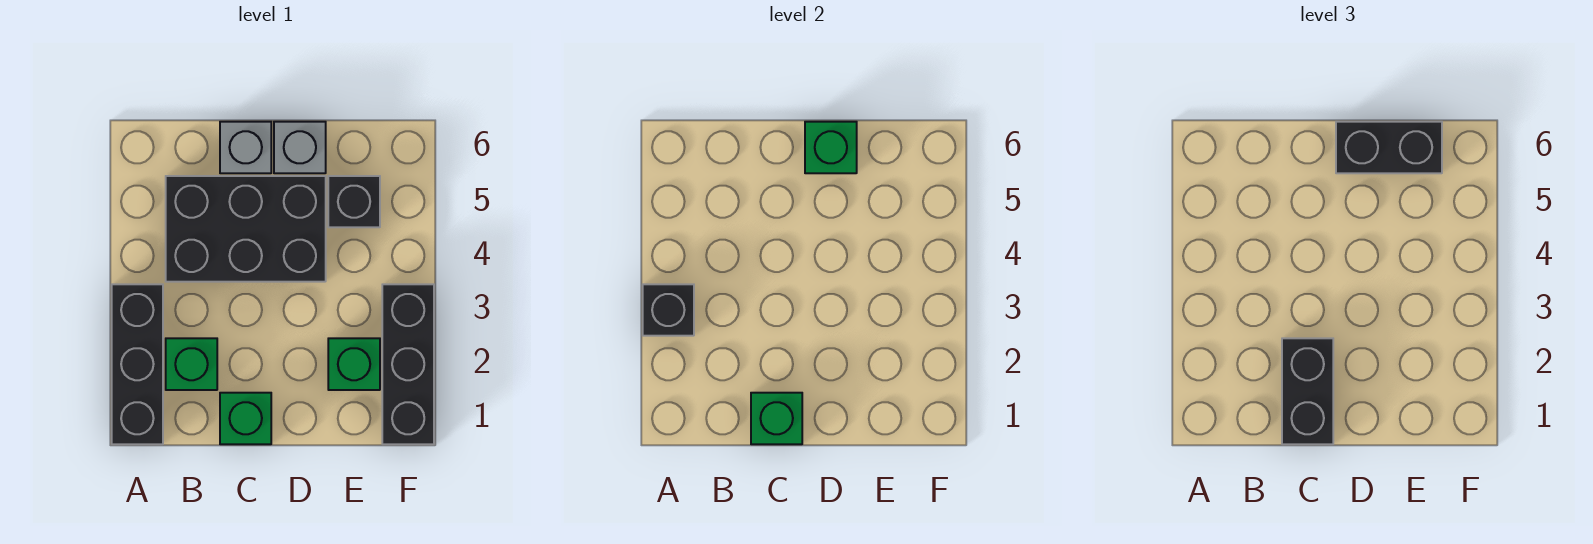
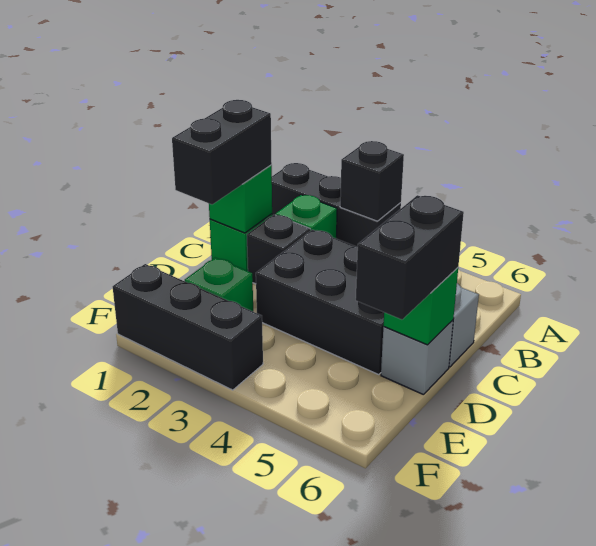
black 2x3 brick [166,176,326,282] -> black 2x3 brick turned to [256,230,384,374]
black 1x2 brick [1282,338,1333,444] -> black 1x2 brick turned to [172,100,272,204]
black 1x1 brick [328,176,380,227] -> black 1x1 brick moved to [247,215,310,284]

